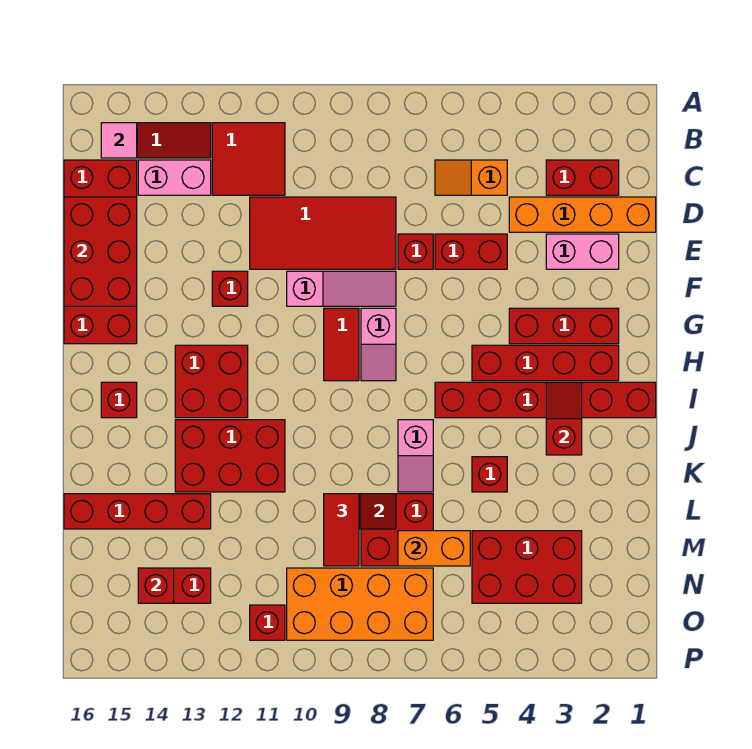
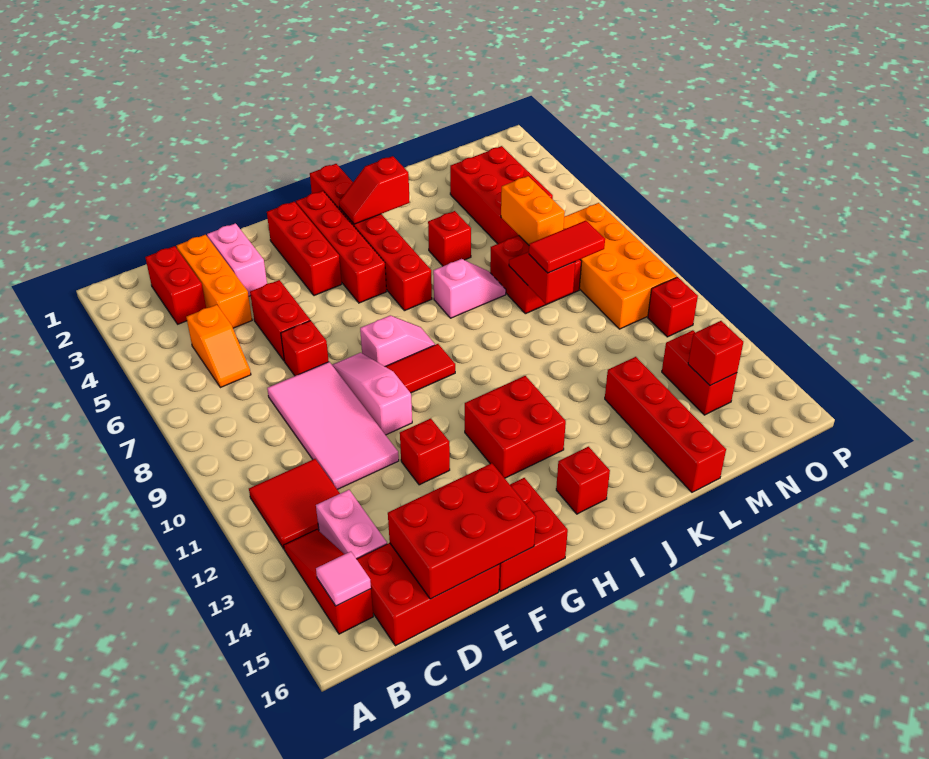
orange 1x4 brick [509,197,656,232] -> orange 1x3 brick [176,235,252,328]
red 2x4 tile [250,197,396,269] -> pink 2x4 tile [267,362,399,489]
red 2x3 brick [175,420,285,492] -> none

